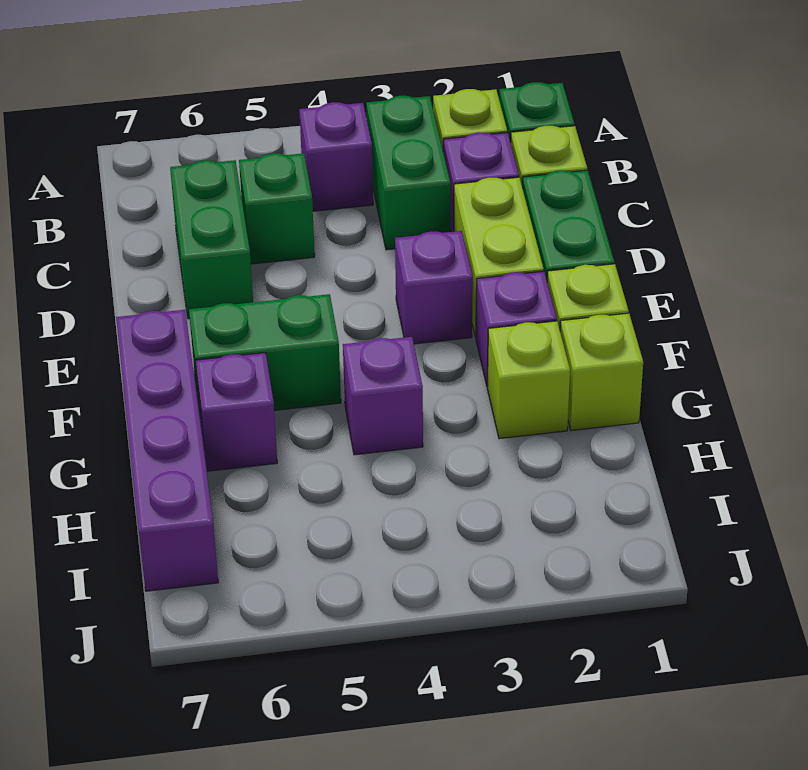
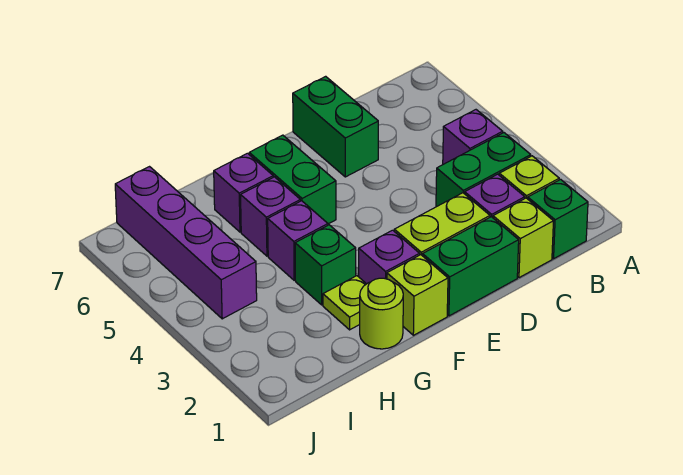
green 1x1 brick [239,153,315,264] -> green 1x1 brick moved to [295,225,356,305]
green 1x2 brick [170,160,253,319] -> green 1x2 brick turned to [293,76,378,177]
purple 1x1 brick [395,231,473,344] -> purple 1x1 brick moved to [241,177,300,256]
purple 1x4 brick [116,310,218,591] -> purple 1x4 brick turned to [115,167,257,319]
lime 1x1 brick [560,313,643,430] -> lime 1x1 round brick [360,278,403,349]
lime 1x1 brick [487,321,570,439] -> lime 1x1 plate [323,276,366,330]

